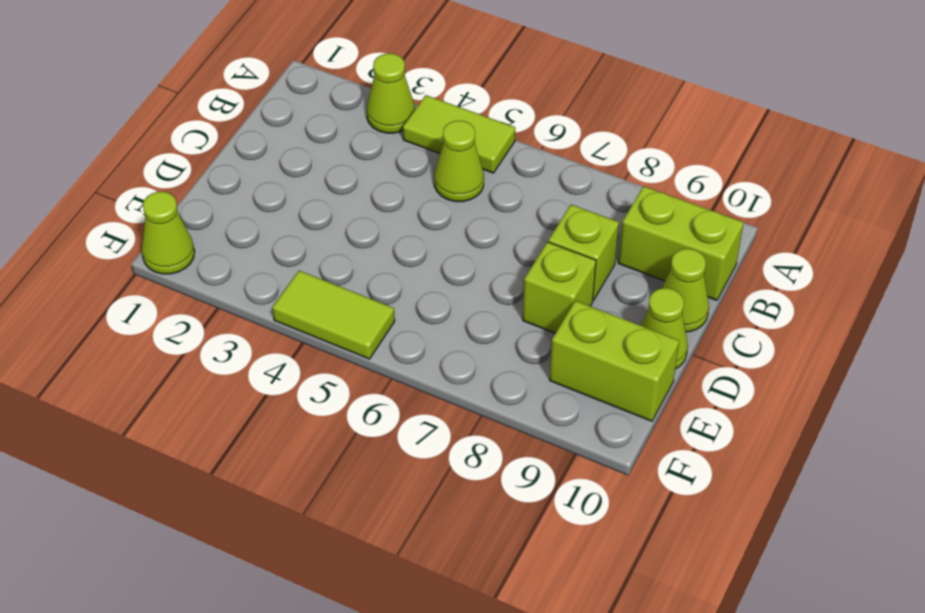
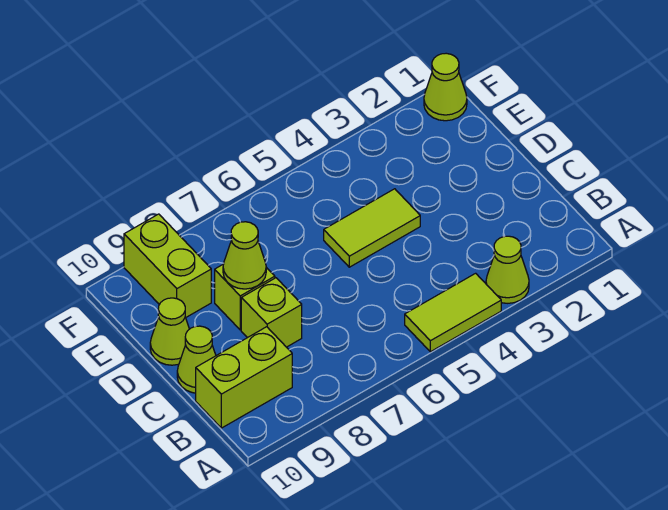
lime 1x1 cone [434,121,484,202] -> lime 1x1 cone moved to [223,222,266,289]
lime 1x2 brick [550,301,679,421] -> lime 1x2 brick turned to [124,214,211,317]
lime 1x2 tile [272,271,395,359] -> lime 1x2 tile moved to [324,189,420,267]

